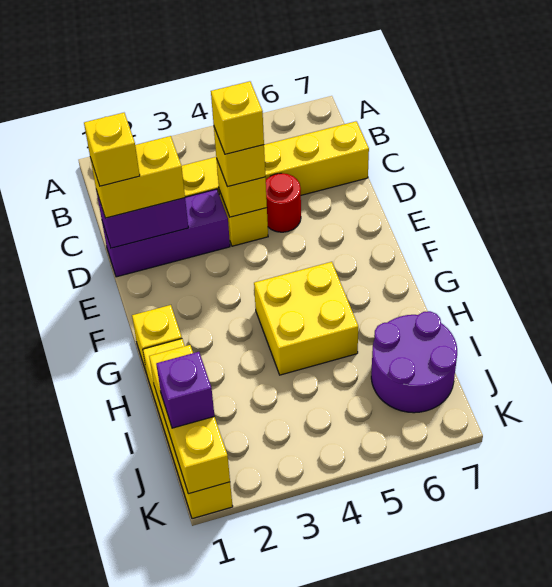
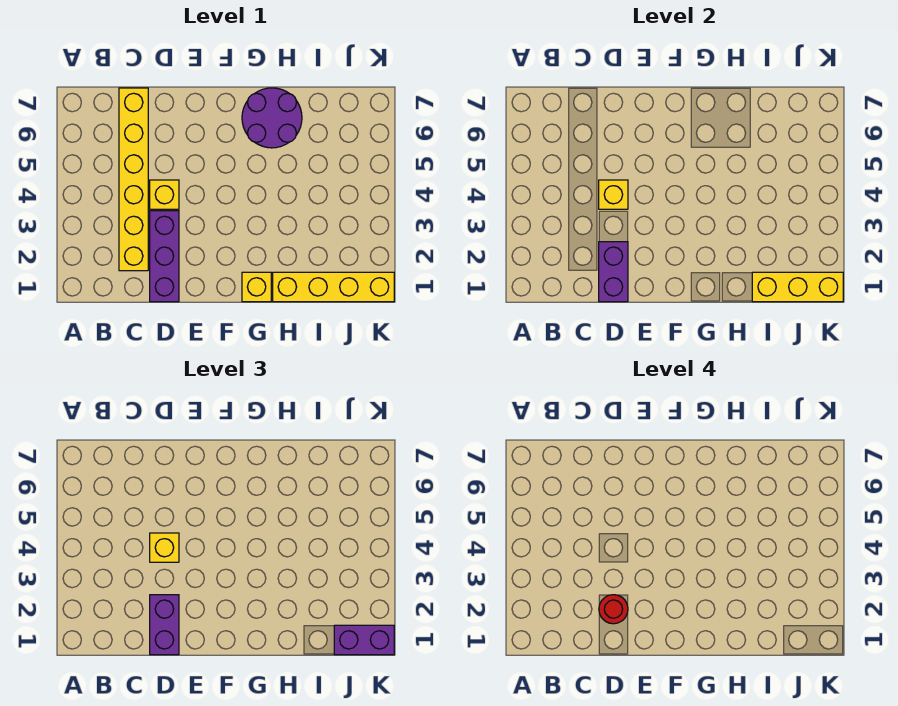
yellow 1x2 brick [91,136,185,218] -> purple 1x2 brick [150,595,179,655]
yellow 1x1 brick [84,113,140,186] -> none
yellow 1x1 brick [211,81,264,154] -> none
red 1x1 round brick [266,173,301,232] -> red 1x1 round brick moved to [599,595,628,624]
yellow 2x2 brick [254,262,358,375] -> none
purple 2x2 round brick [371,311,457,413] -> purple 2x2 round brick moved to [242,88,302,148]
purple 1x1 brick [156,352,214,428] -> purple 1x2 brick [334,625,394,655]

